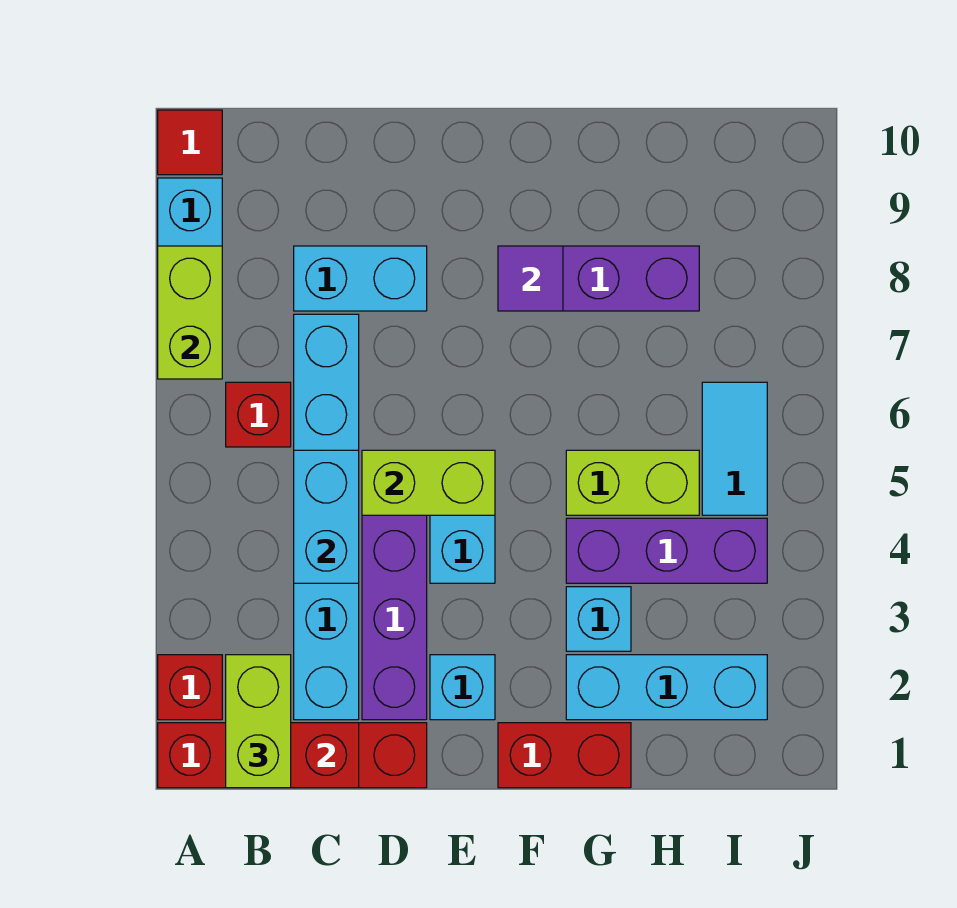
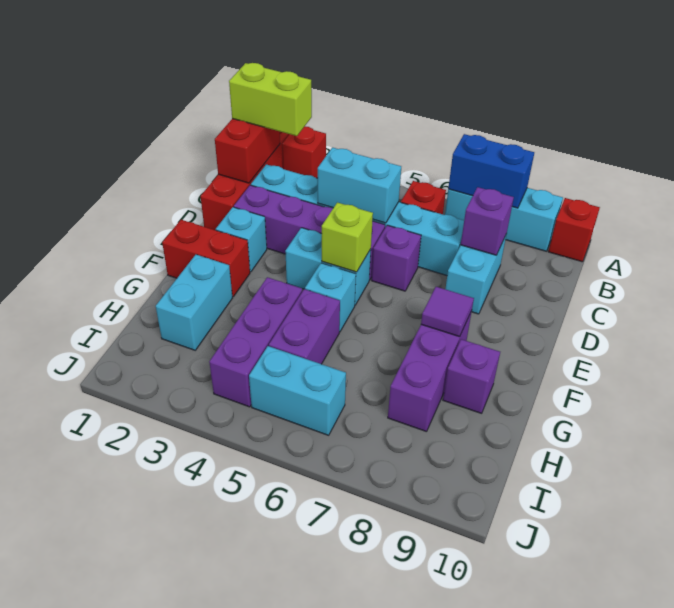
lime 1x2 brick [158,246,222,379] -> blue 1x2 brick [448,134,534,208]
red 1x1 tile [158,110,222,175] -> red 1x1 brick [548,198,600,262]
none -> purple 1x1 brick [461,187,514,255]
lime 1x2 brick [362,450,495,515] -> lime 1x1 brick [322,202,373,272]
none -> purple 1x1 brick [372,225,421,291]
red 1x2 brick [498,723,631,788] -> red 1x2 brick turned to [162,220,250,297]
cyan 1x3 brick [566,655,767,720] -> cyan 1x2 brick [156,255,232,350]
cyan 1x1 brick [566,587,631,651] -> cyan 1x1 brick moved to [305,263,356,332]
lime 1x2 brick [566,450,699,515] -> purple 1x2 brick [269,289,340,364]
none -> purple 1x1 brick [443,339,500,413]
cyan 1x2 tile [702,382,767,515] -> cyan 1x2 brick [249,346,346,435]

